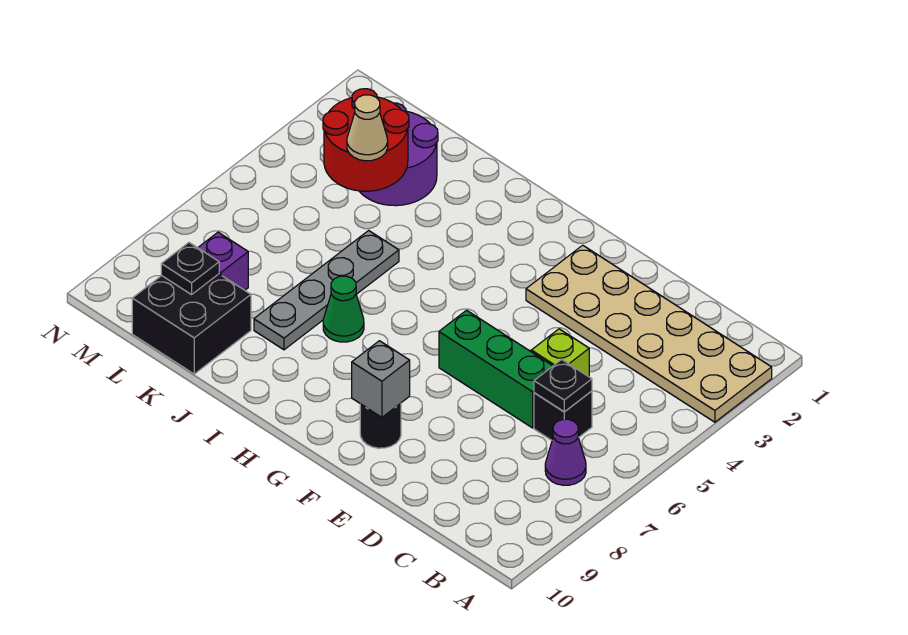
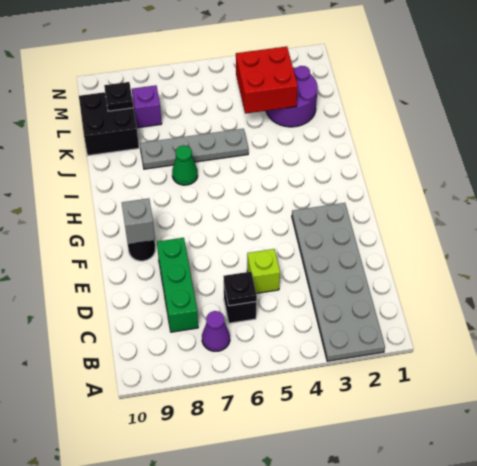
tan 2x6 plate [526,245,772,422] -> grey 2x6 plate [292,203,385,361]
green 1x3 brick [439,310,552,428] -> green 1x3 brick moved to [157,238,198,332]
red 2x2 round brick [323,89,409,191] -> red 2x2 brick [236,46,298,114]
tan 1x1 cone [347,95,388,161] -> none

